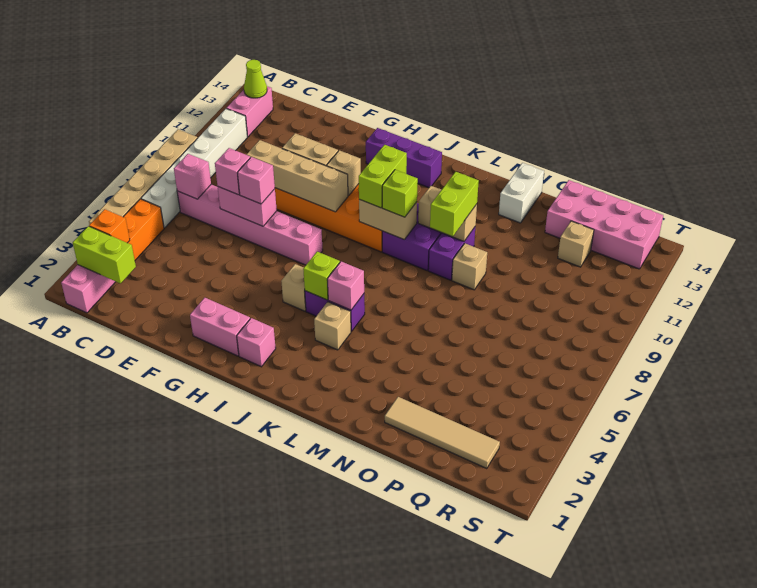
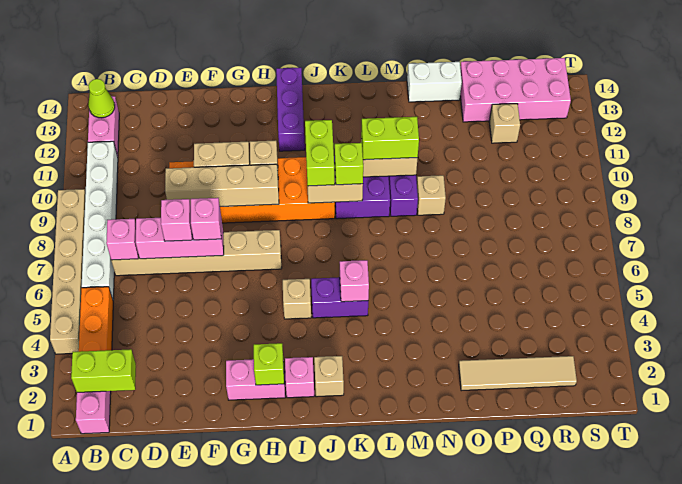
orange 1x1 brick [89,209,130,243] -> none
pink 1x6 brick [177,184,323,265] -> tan 1x6 brick [111,230,282,276]
pink 1x2 brick [218,187,277,226] -> pink 1x3 brick [136,218,224,259]
purple 1x3 brick [366,128,442,188] -> purple 1x3 brick turned to [276,68,305,151]
lime 1x1 brick [303,252,340,300] -> lime 1x1 brick moved to [254,343,284,385]
tan 1x1 brick [314,302,351,350] -> tan 1x1 brick moved to [314,356,344,397]
lime 1x2 brick [430,172,479,236] -> lime 1x2 brick turned to [361,117,419,160]
white 1x2 brick [499,163,544,223] -> white 1x2 brick turned to [407,62,462,102]

